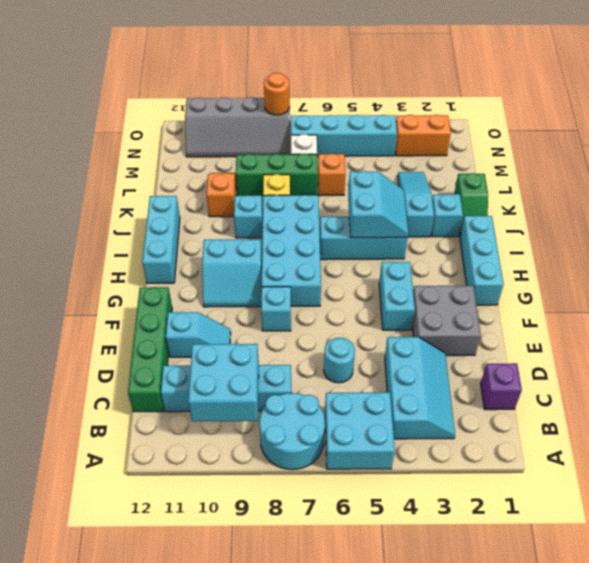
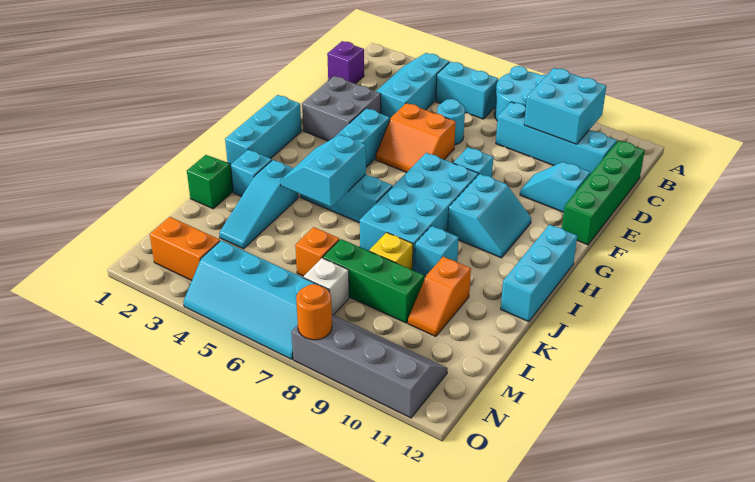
cyan 2x2 brick [325,392,395,469] -> cyan 1x2 brick [436,62,498,119]
none -> orange 2x2 slope [376,103,456,172]
cyan 2x2 slope [202,240,262,307] -> cyan 2x2 slope turned to [448,174,531,258]

